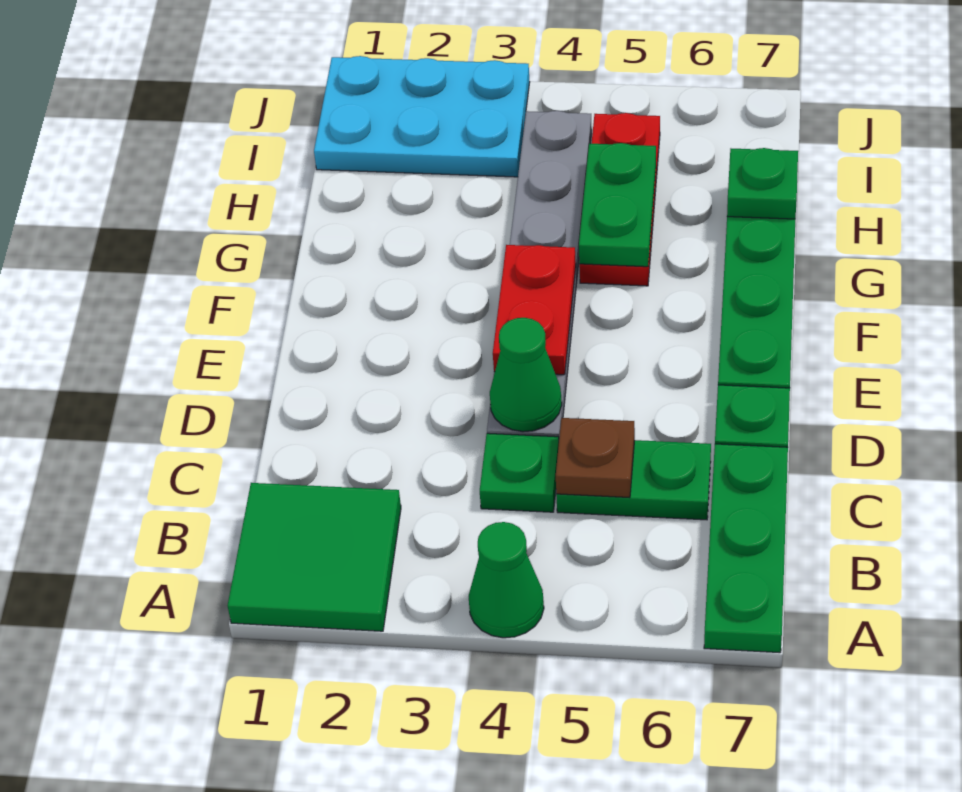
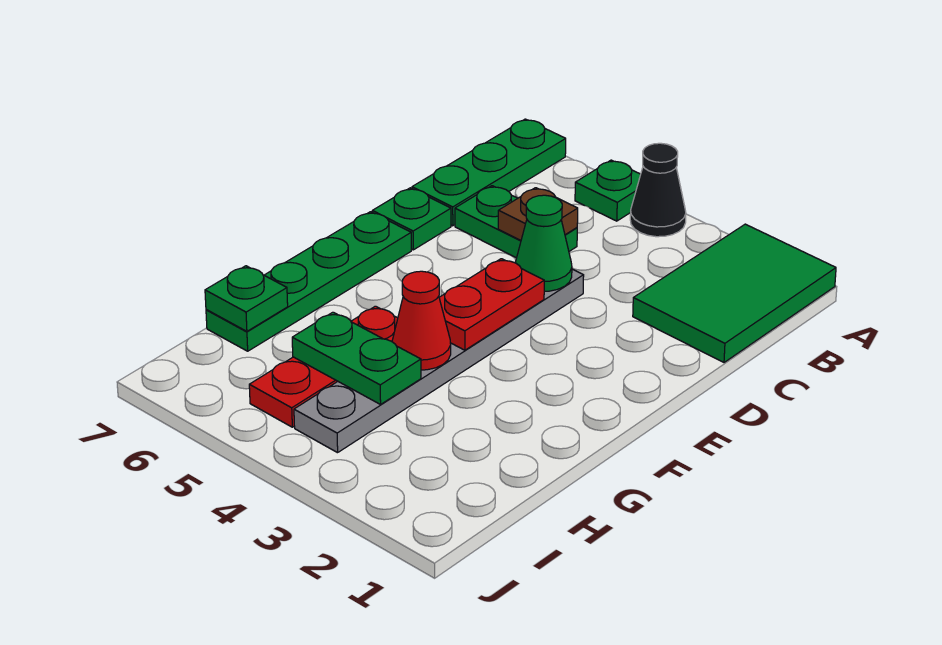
green 2x2 tile [228,483,401,631] -> green 2x3 tile [633,224,836,362]
green 1x1 cone [469,522,544,638] -> black 1x1 cone [630,143,686,237]
green 1x1 plate [480,433,559,512] -> green 1x1 plate moved to [575,160,641,221]
none -> red 1x1 cone [392,271,451,370]
green 1x2 plate [579,143,656,267] -> green 1x2 plate turned to [292,312,421,404]
cyan 2x3 plate [314,56,530,177] -> none

